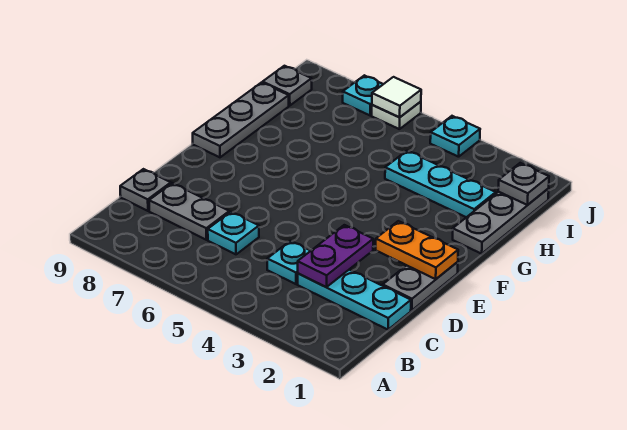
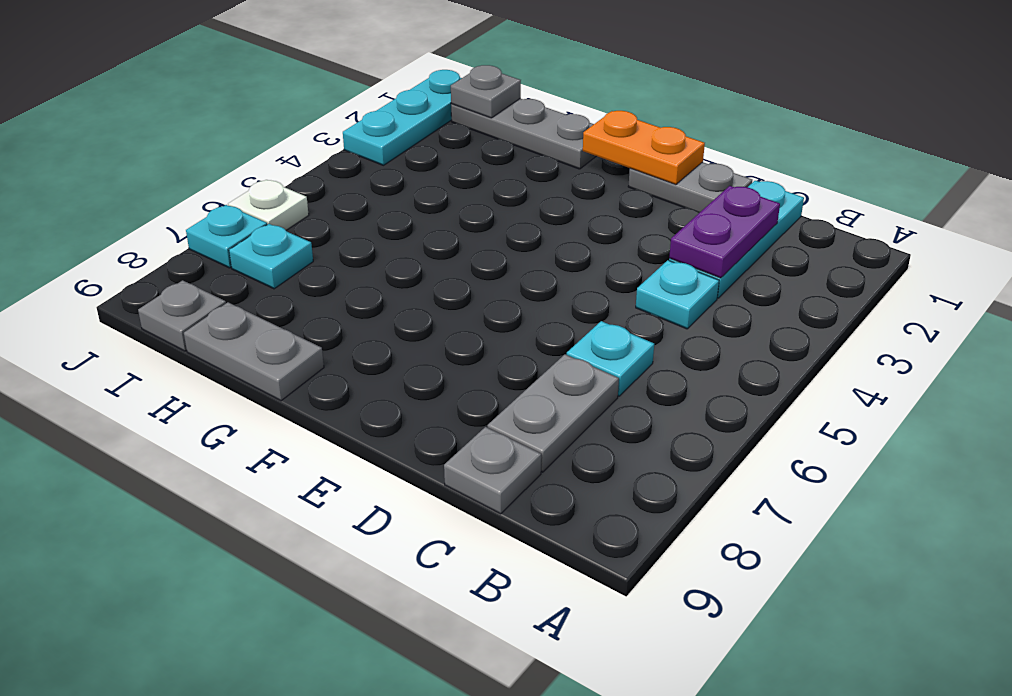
purple 1x2 plate [298,225,373,287] -> purple 1x2 plate turned to [669,186,780,278]
orange 1x2 plate [376,221,458,279] -> orange 1x2 plate turned to [583,111,705,185]
grey 1x3 plate [193,83,289,157] -> grey 1x2 plate [184,302,324,401]
cyan 1x3 plate [385,151,496,217] -> cyan 1x3 plate moved to [343,70,461,165]
cyan 1x1 plate [430,116,480,157] -> cyan 1x1 plate moved to [229,224,313,289]
white 1x1 tile [372,77,421,117] -> none

